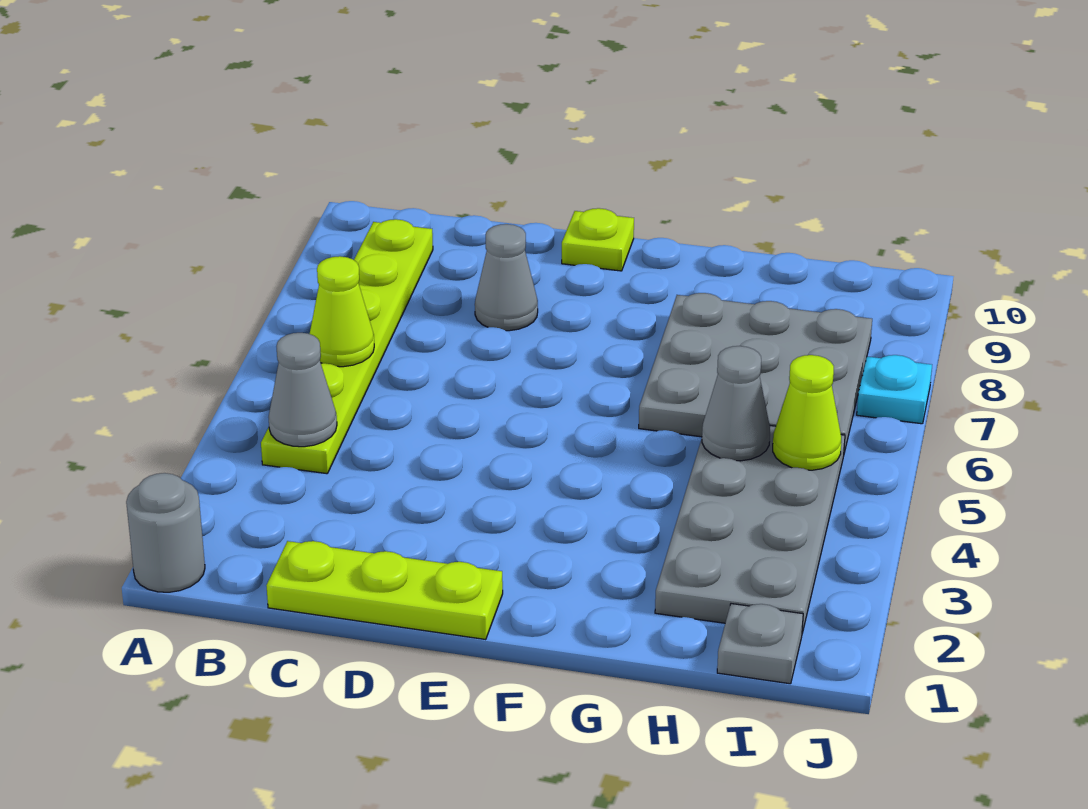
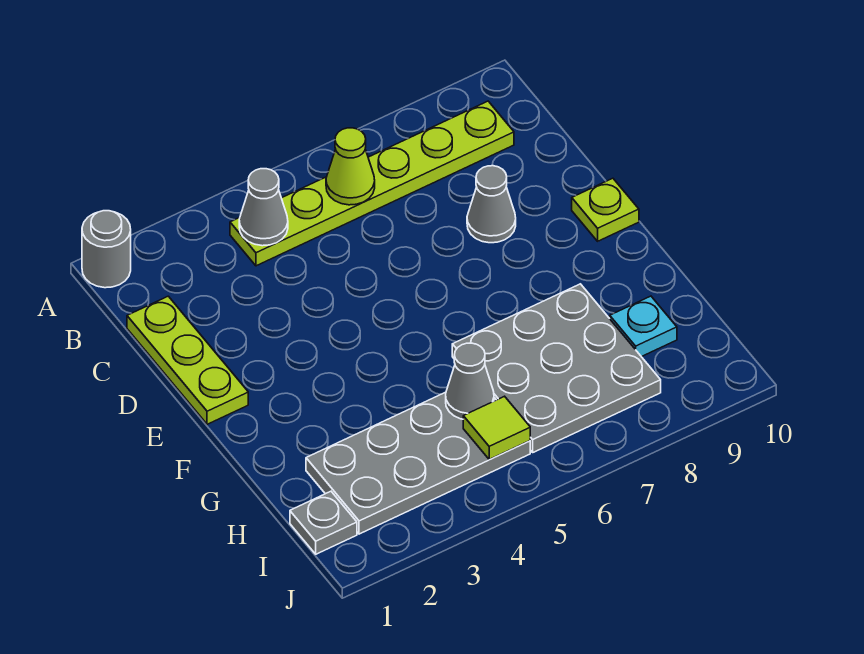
lime 1x1 cone [773,355,841,470] -> lime 1x1 tile [463,396,530,460]
cyan 1x1 plate [857,355,932,424] -> cyan 1x1 plate moved to [610,296,677,357]

